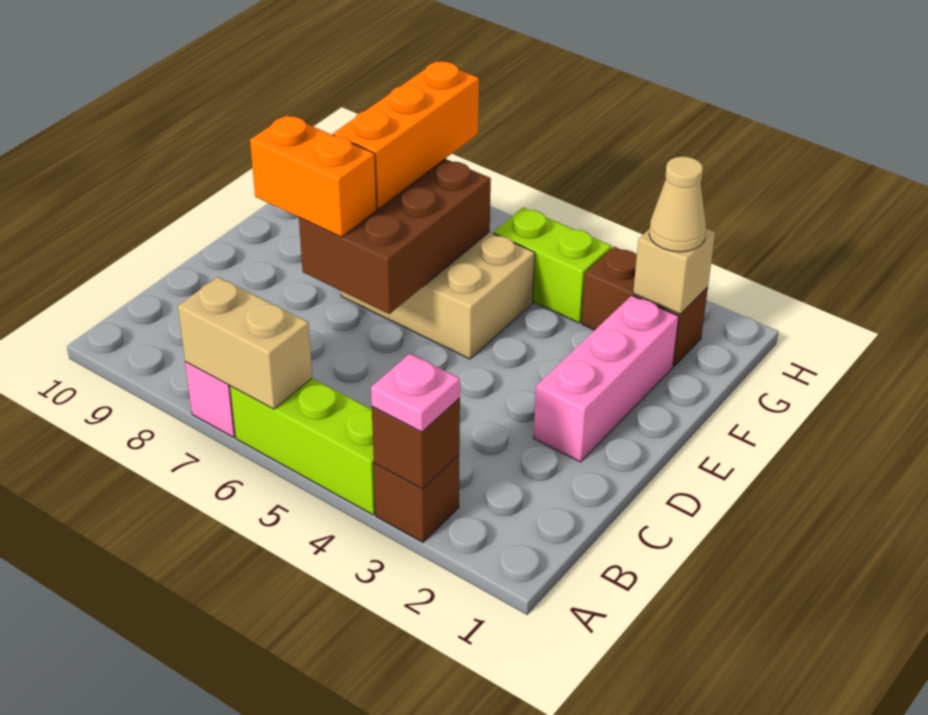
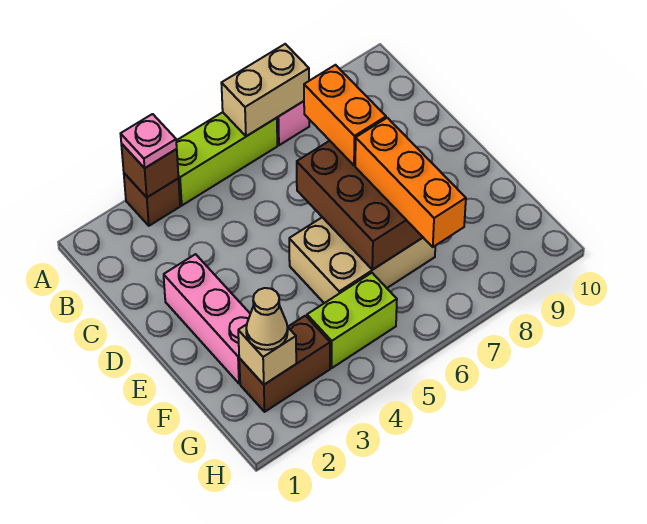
orange 1x2 brick [250,115,377,237] -> orange 1x2 brick turned to [304,65,386,165]

